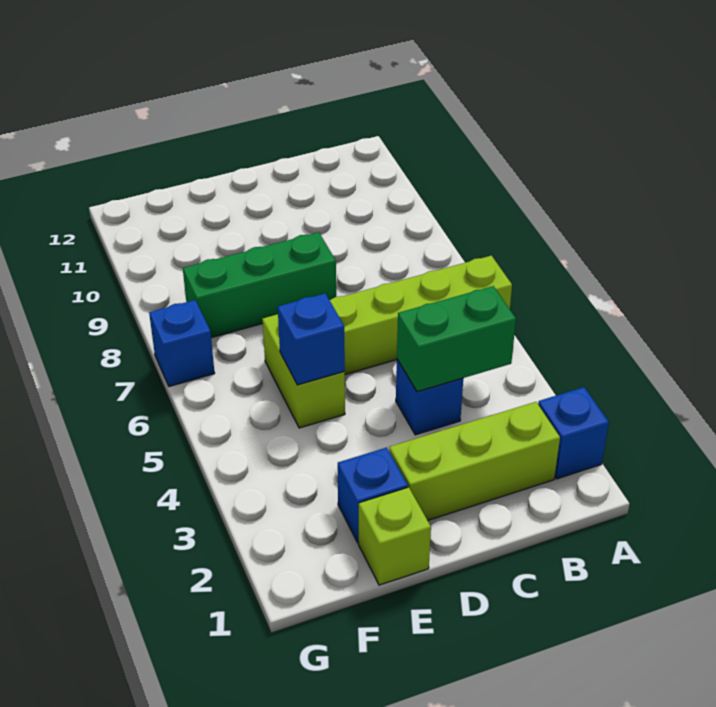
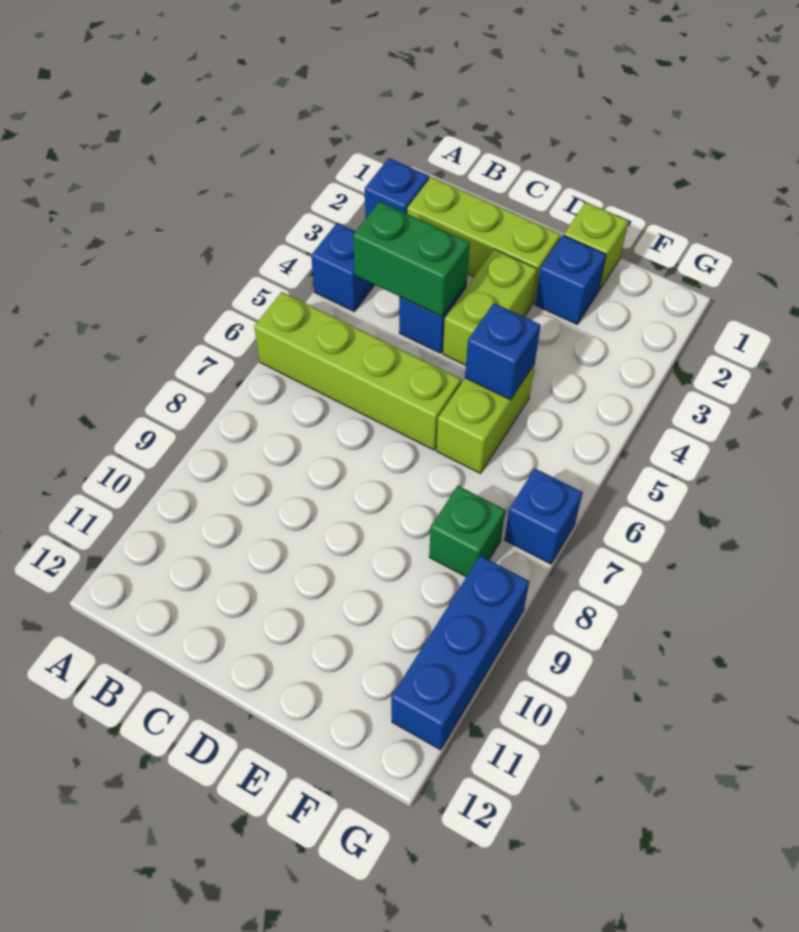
none -> blue 1x1 brick [311,223,374,311]
none -> lime 1x2 brick [443,249,537,365]
green 1x3 brick [183,232,336,338] -> green 1x1 brick [429,486,505,577]
none -> blue 1x3 brick [391,556,529,750]

